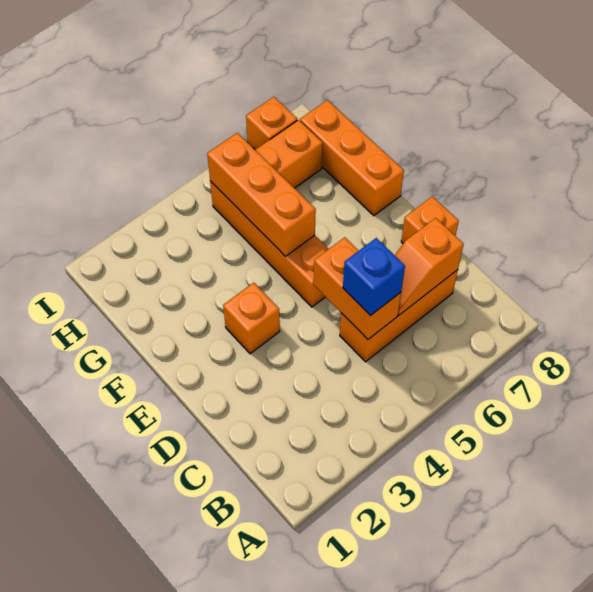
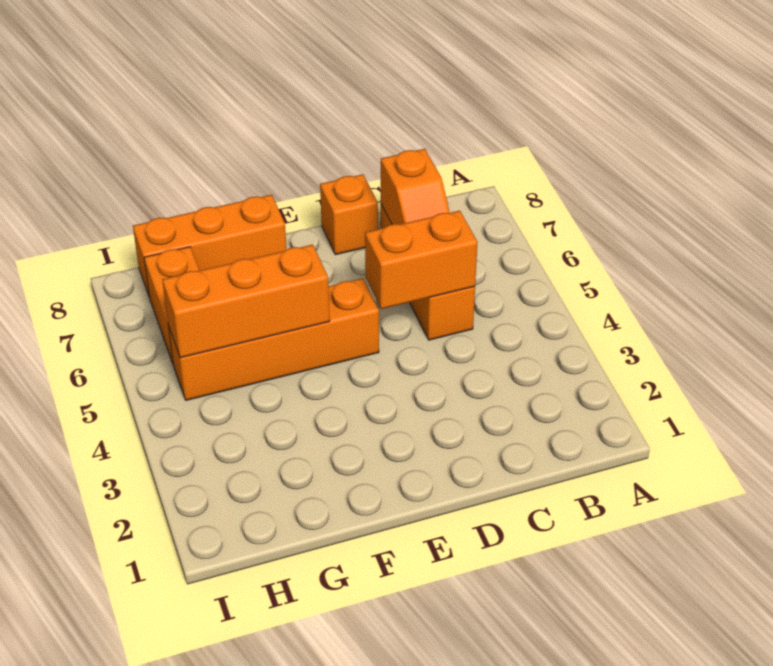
blue 1x1 brick [343,238,405,316] -> none
orange 1x1 brick [223,283,280,354] -> none
orange 1x1 brick [246,97,297,150] -> none

